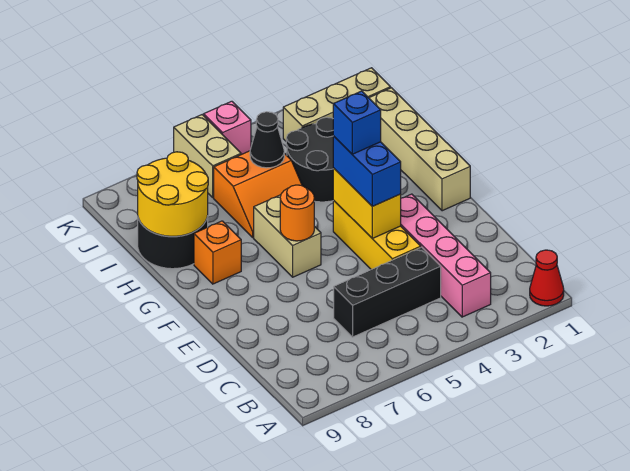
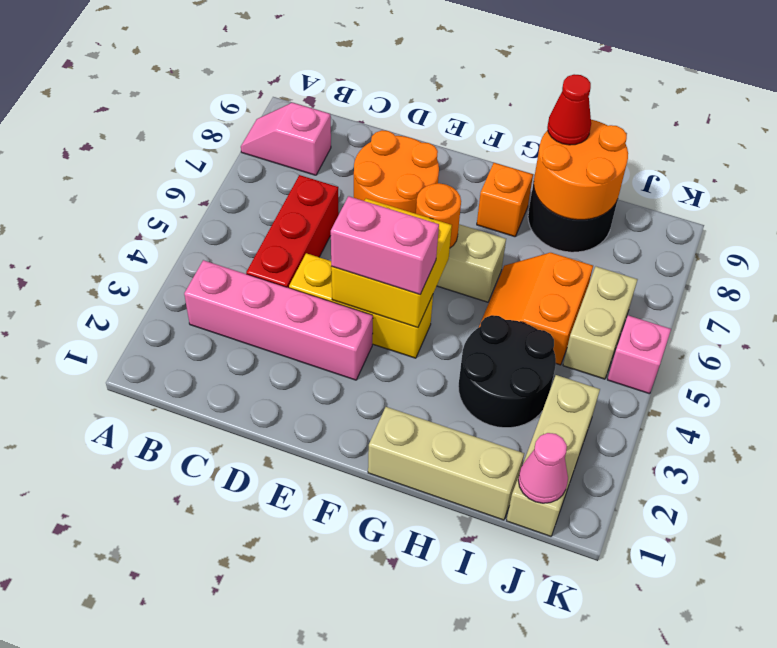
red 1x1 cone [530,250,564,306] -> red 1x1 cone moved to [547,74,591,145]
none -> pink 1x2 slope [241,103,331,175]
black 1x3 brick [334,247,441,337] -> red 1x3 brick [246,175,339,288]
none -> orange 2x2 round brick [354,130,439,214]
yellow 1x2 brick [333,168,401,238] -> yellow 2x2 brick [331,199,452,328]
blue 1x2 brick [333,136,401,206] -> pink 1x2 brick [331,196,439,294]
tan 1x4 brick [369,88,470,211] -> tan 1x3 brick [368,407,524,520]
blue 1x1 brick [333,91,381,154] -> none
yellow 2x2 round brick [137,152,208,236] -> orange 2x2 round brick [534,120,628,220]
black 1x1 cone [250,112,284,168] -> none
none -> pink 1x1 cone [518,433,568,503]
tan 1x2 brick [174,115,241,197] -> tan 1x2 brick turned to [563,267,638,379]

